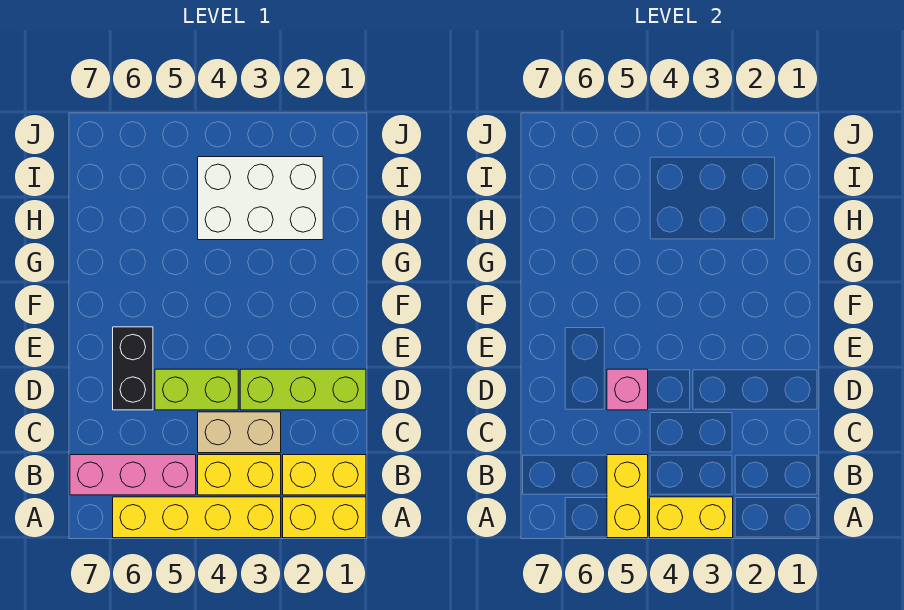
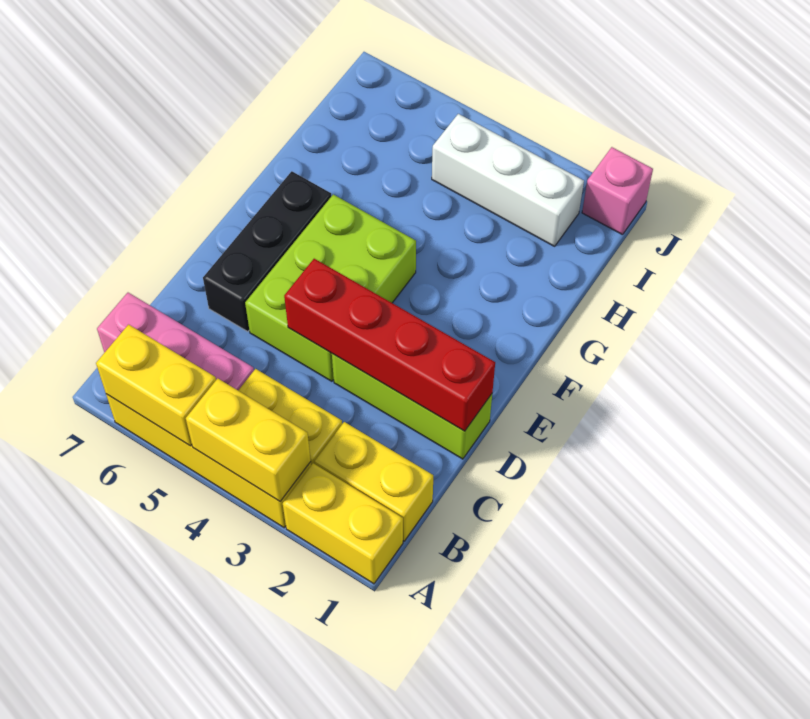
yellow 1x2 brick [607,455,648,538] -> yellow 1x2 brick turned to [96,325,216,446]
tan 1x2 brick [198,412,281,453] -> none
none -> red 1x4 brick [284,259,495,431]
lime 1x2 brick [155,369,238,410] -> lime 2x3 brick [245,194,416,381]
pink 1x1 brick [607,369,648,410] -> pink 1x1 brick moved to [582,147,653,235]
black 1x2 brick [113,327,153,410] -> black 1x3 brick [203,171,331,332]
white 2x3 brick [198,157,323,240] -> white 1x3 brick [432,114,584,246]

